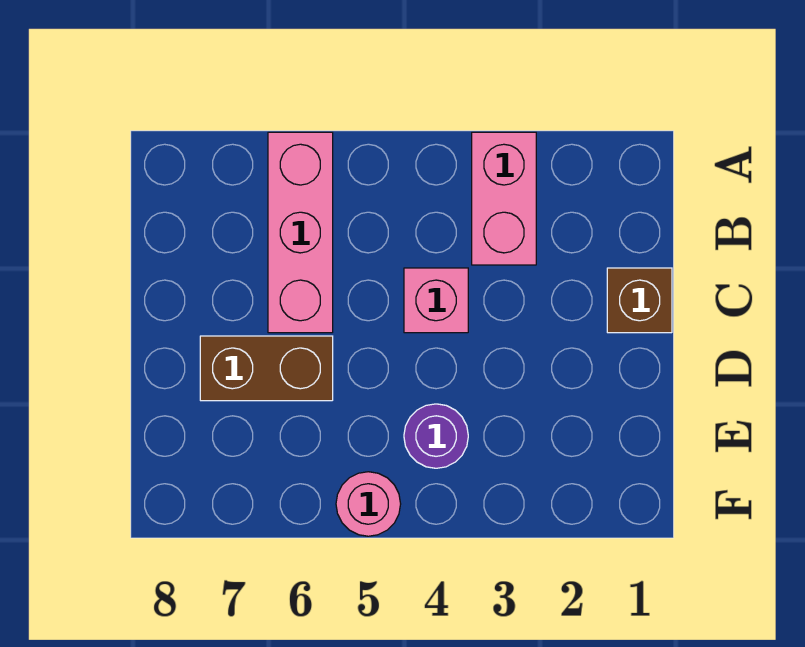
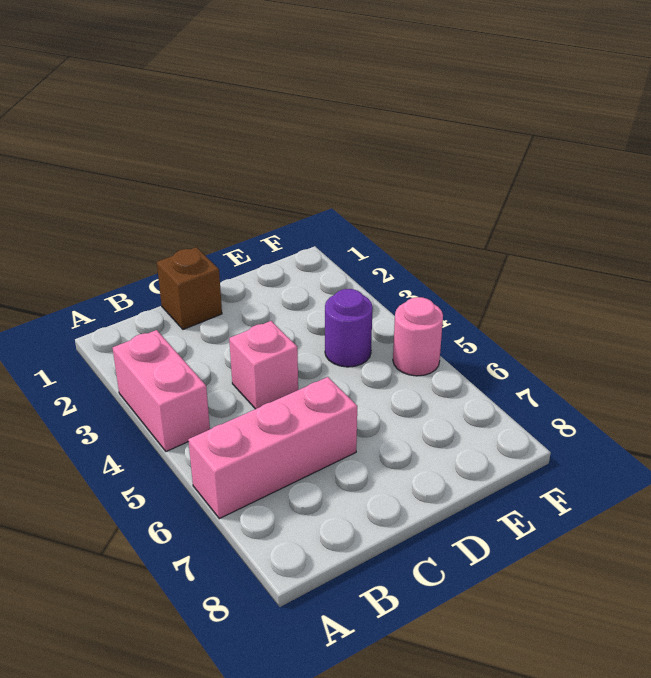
pink 1x2 brick [472,132,536,265] -> pink 1x2 brick turned to [113,330,210,451]
brown 1x2 brick [200,336,333,401] -> none

